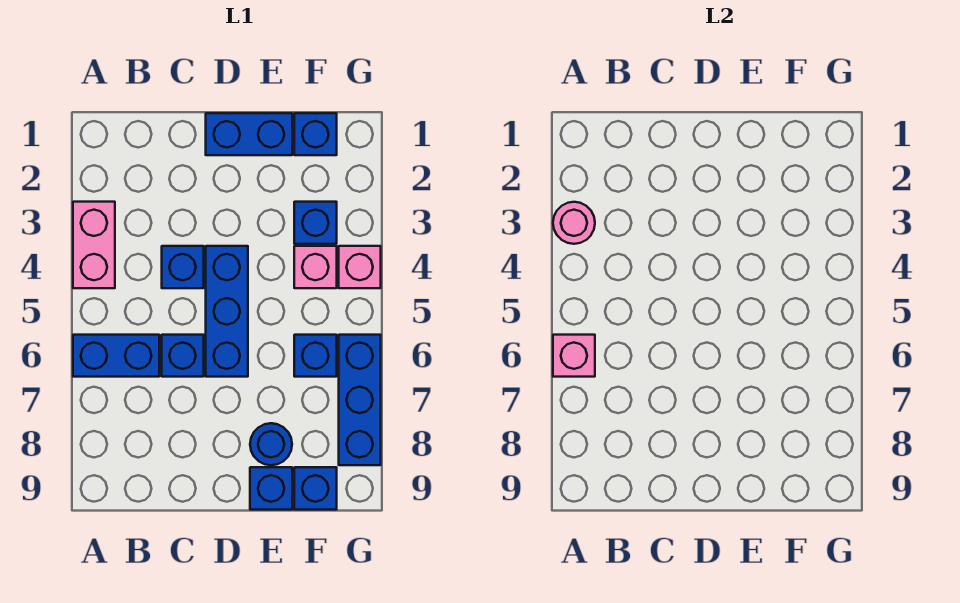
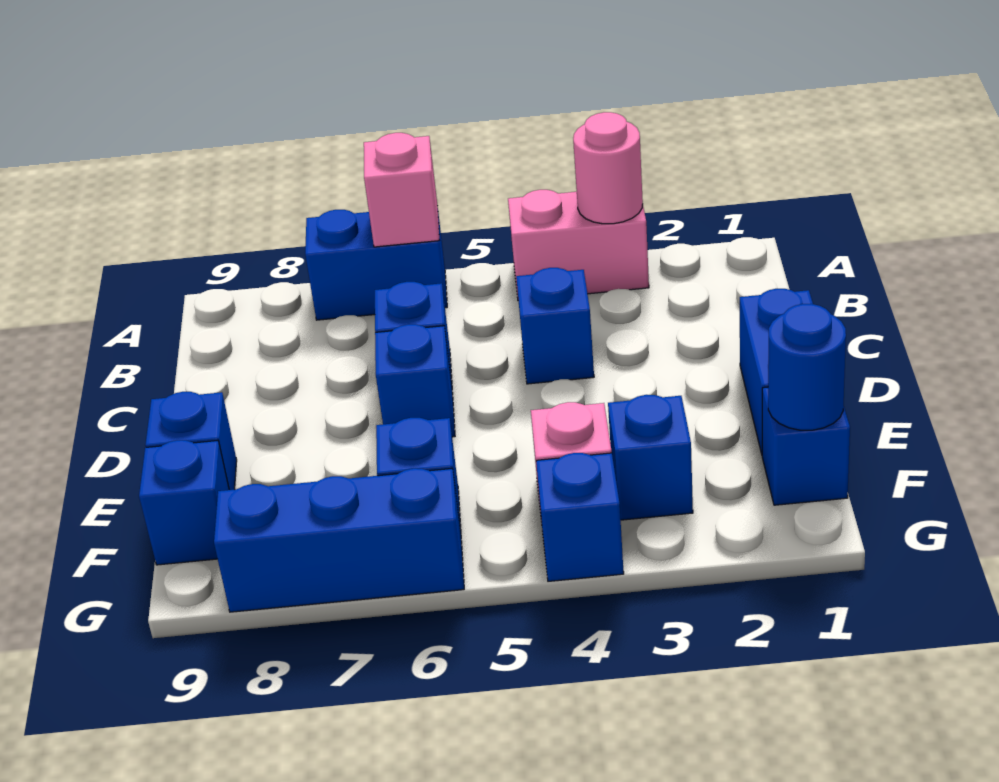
blue 1x2 brick [73,335,159,377] -> blue 1x2 brick turned to [305,210,447,320]
blue 1x3 brick [206,246,248,377] -> blue 1x1 brick [375,324,455,437]
blue 1x1 round brick [250,423,292,465] -> blue 1x1 round brick moved to [768,304,846,430]
pink 1x1 brick [339,246,381,288] -> blue 1x1 brick [536,453,624,581]

